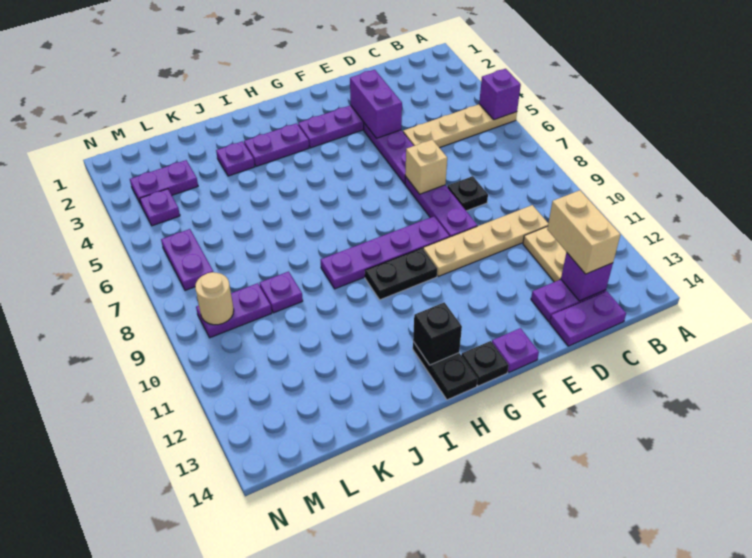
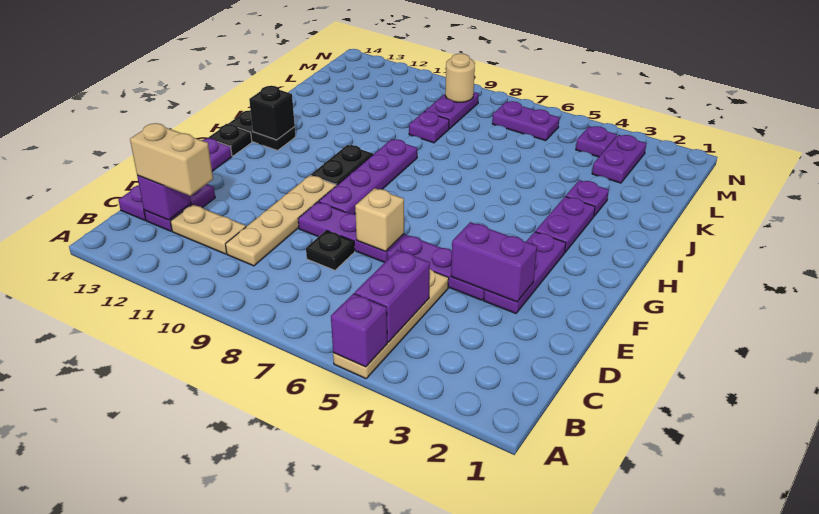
none -> purple 1x2 brick [355,250,430,342]

